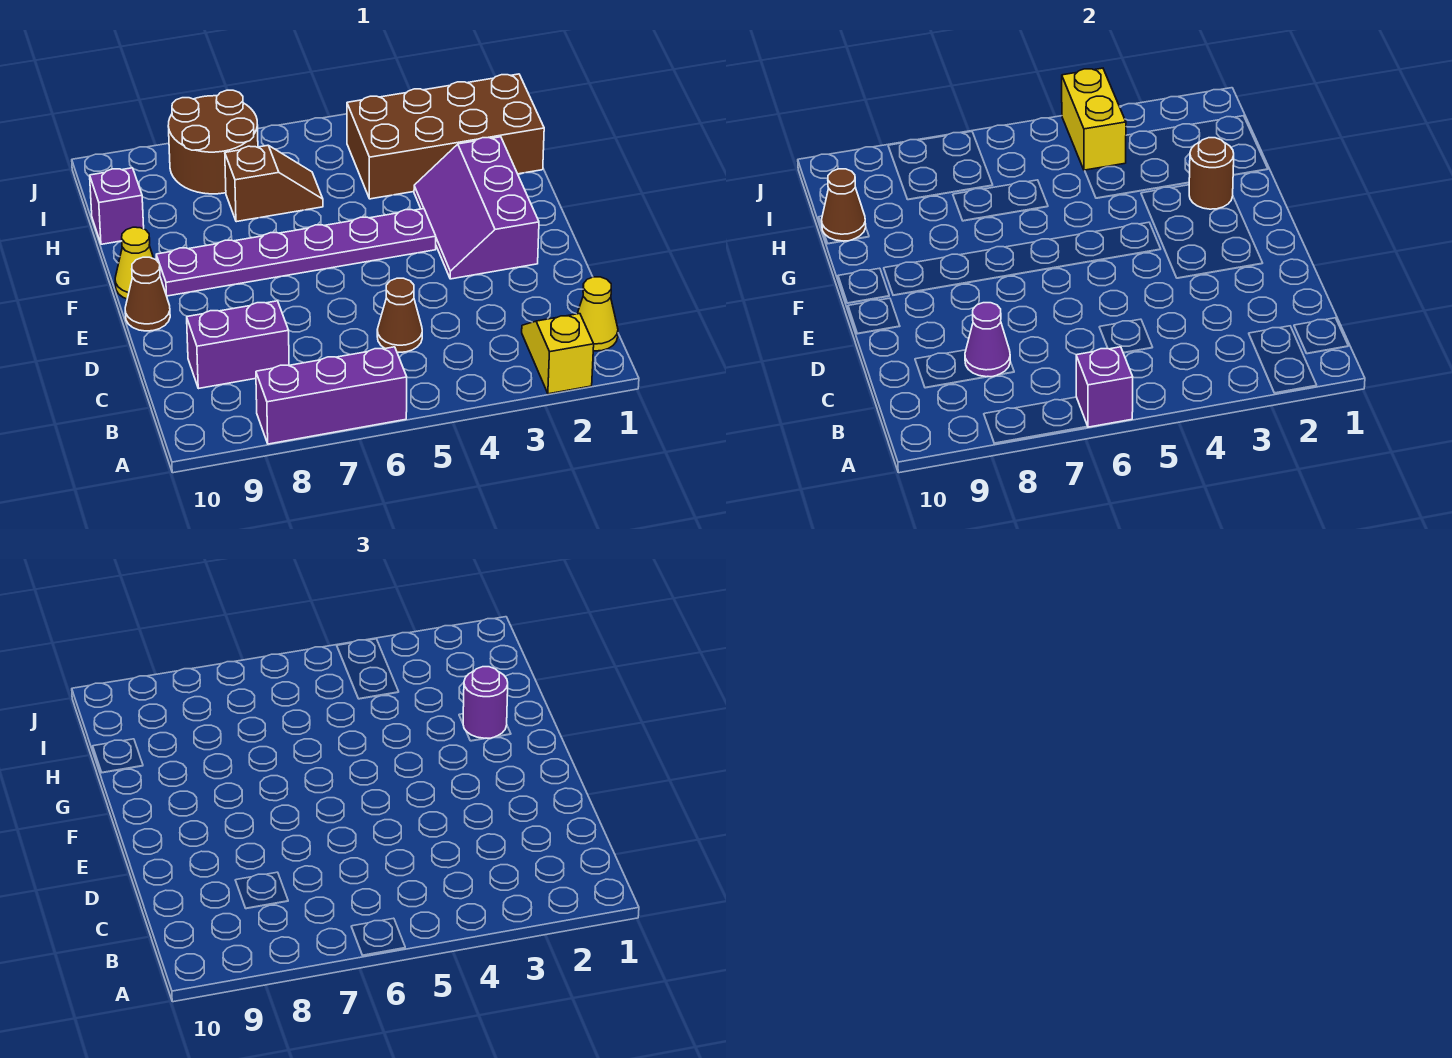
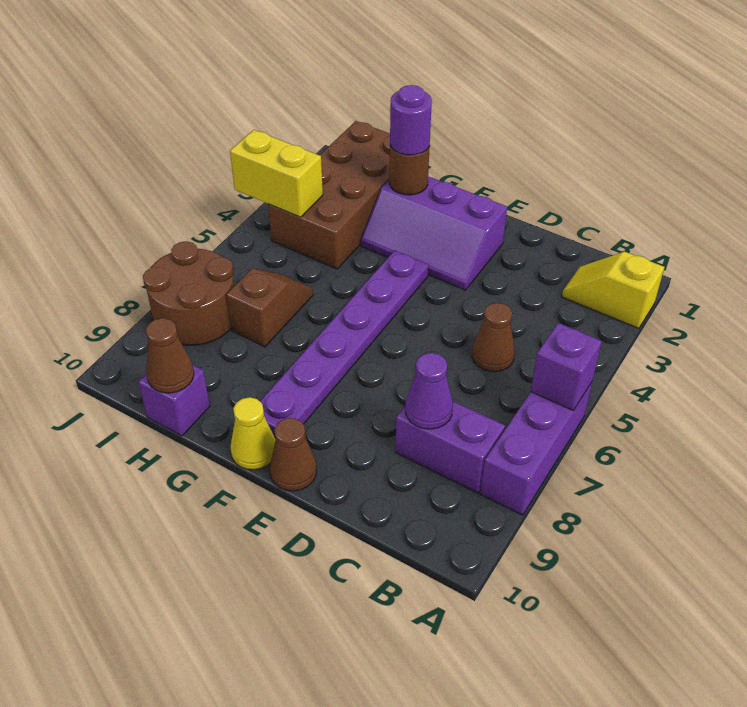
yellow 1x1 cone [577,277,618,351] -> none
purple 1x2 brick [187,301,289,389] -> purple 1x2 brick turned to [395,401,505,493]

